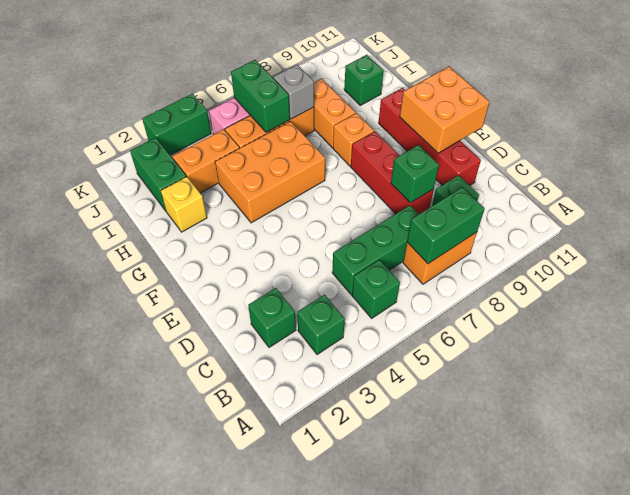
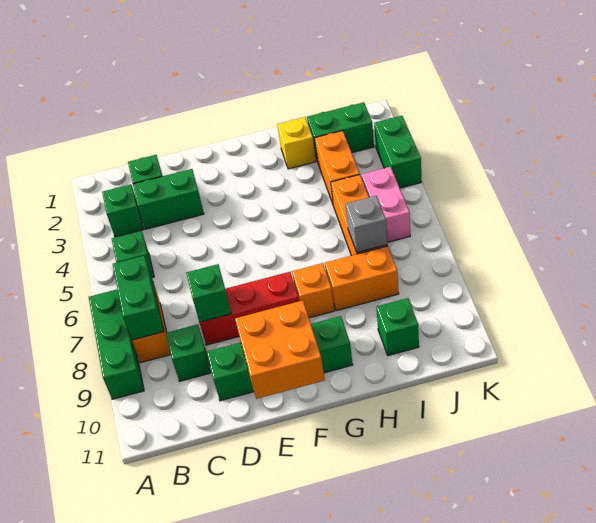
green 1x3 brick [332,205,419,295] -> green 1x3 brick moved to [89,289,144,399]
red 1x4 brick [379,88,481,185] -> green 1x4 brick [207,316,353,401]
orange 2x3 brick [215,121,325,223] -> none
green 1x2 brick [231,60,290,132] -> green 1x2 brick moved to [133,169,204,229]

